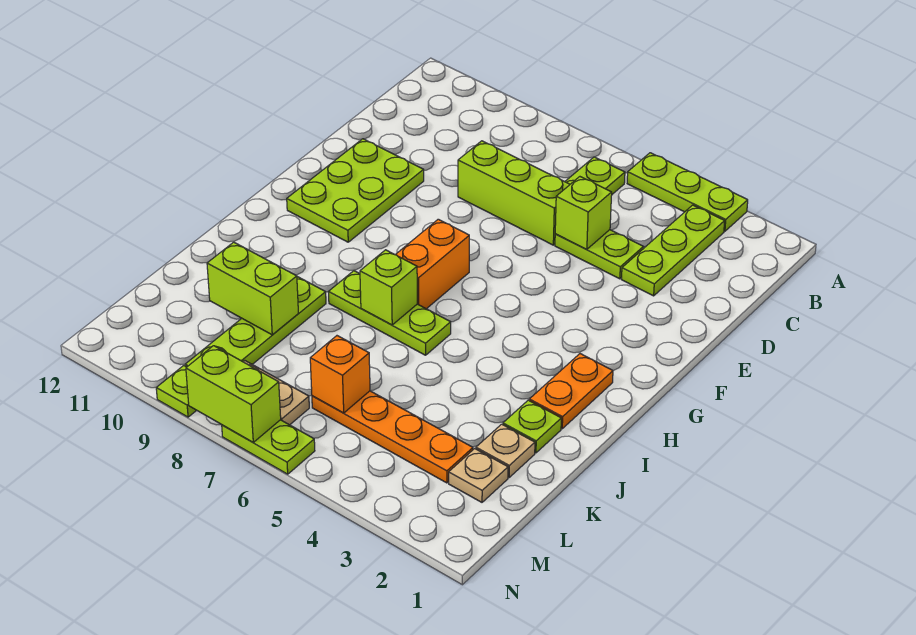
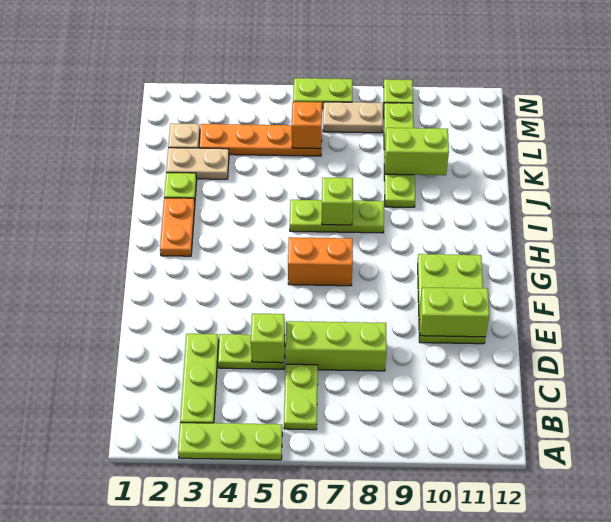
orange 1x2 brick [396,219,469,309] -> orange 1x2 brick turned to [288,237,353,286]
tan 1x1 plate [476,424,535,477] -> tan 1x2 plate [166,148,229,179]
lime 1x2 brick [186,346,281,442] -> lime 1x2 brick moved to [420,287,489,337]

